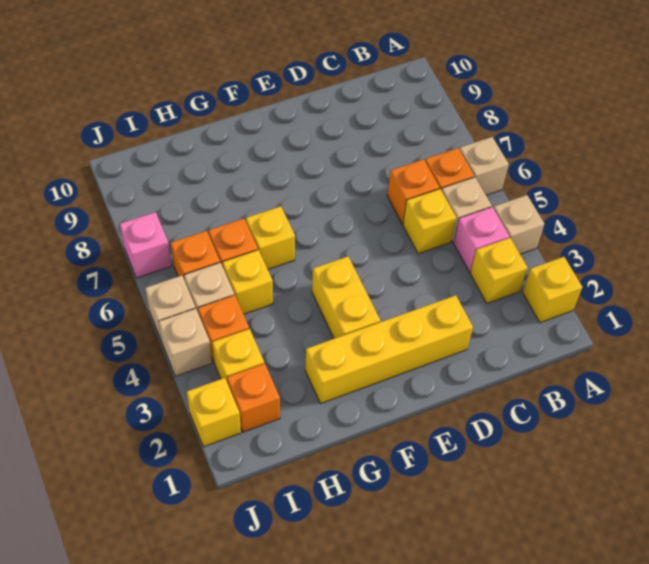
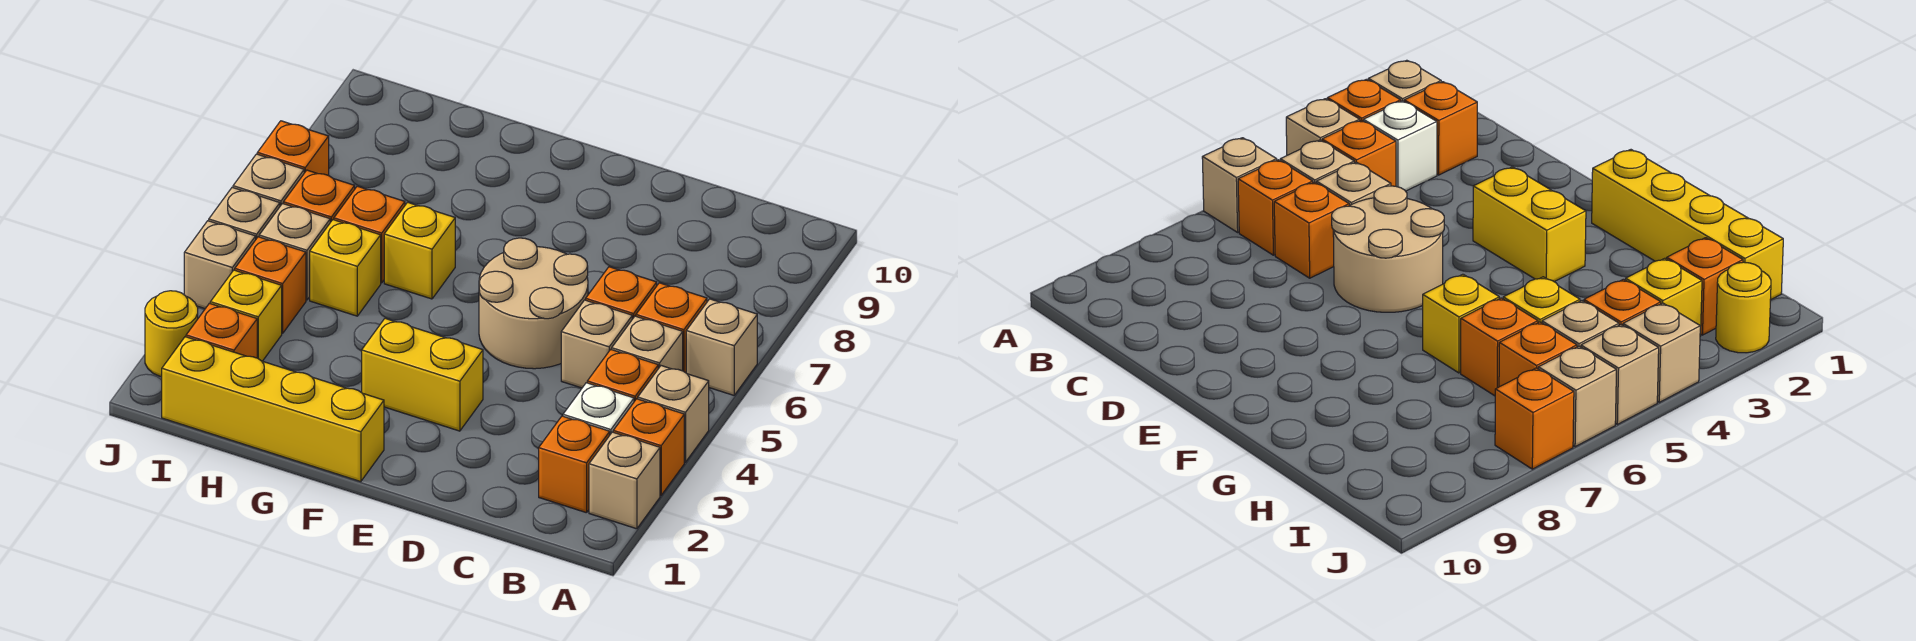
yellow 1x1 brick [523,257,582,323] -> tan 1x1 brick [589,432,660,529]
none -> orange 1x1 brick [613,399,684,495]
none -> orange 1x1 brick [539,416,610,513]
yellow 1x1 brick [470,238,528,303] -> white 1x1 brick [563,383,634,434]
pink 1x1 brick [454,207,509,272] -> orange 1x1 brick [587,349,658,401]
yellow 1x1 brick [403,189,456,254] -> tan 1x1 brick [561,300,632,388]
yellow 1x4 brick [305,295,473,404] -> yellow 1x4 brick moved to [162,337,384,482]
none -> tan 2x2 round brick [479,238,588,369]
yellow 1x2 brick [312,256,380,339] -> yellow 1x2 brick turned to [362,318,483,431]
yellow 1x1 brick [187,378,241,447] -> yellow 1x1 round brick [145,291,198,377]
none -> tan 1x1 brick [233,154,304,206]
pink 1x1 brick [120,212,172,278] -> orange 1x1 brick [257,121,329,175]

